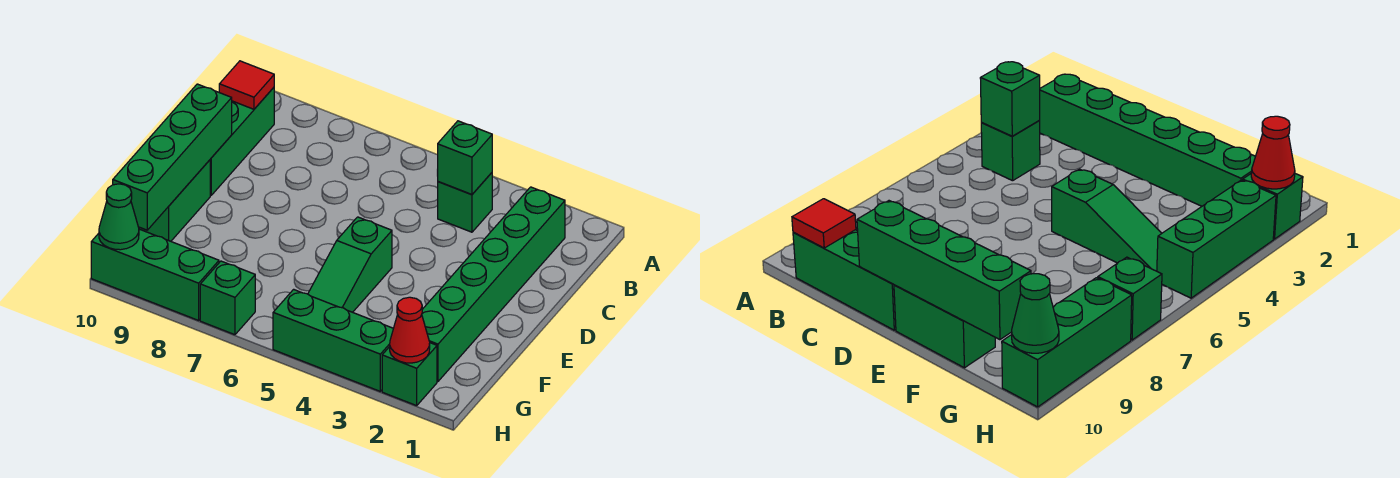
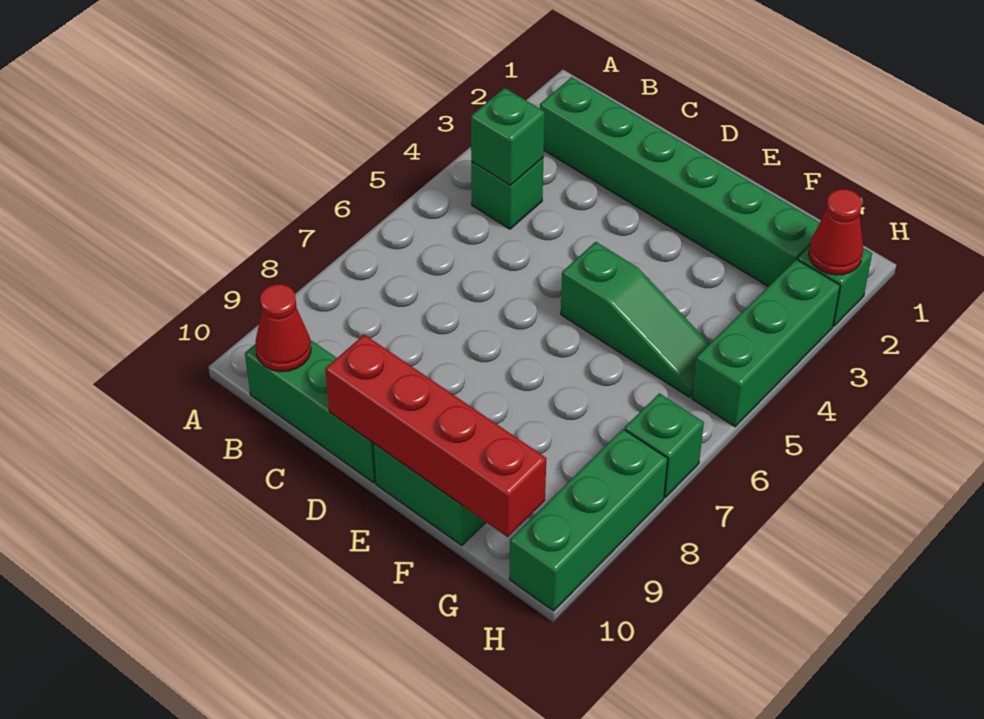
red 1x1 tile [219,61,274,109] -> red 1x1 cone [255,284,311,372]
green 1x4 brick [113,84,232,230] -> red 1x4 brick [325,335,546,537]
green 1x1 cone [99,184,139,250] -> none

